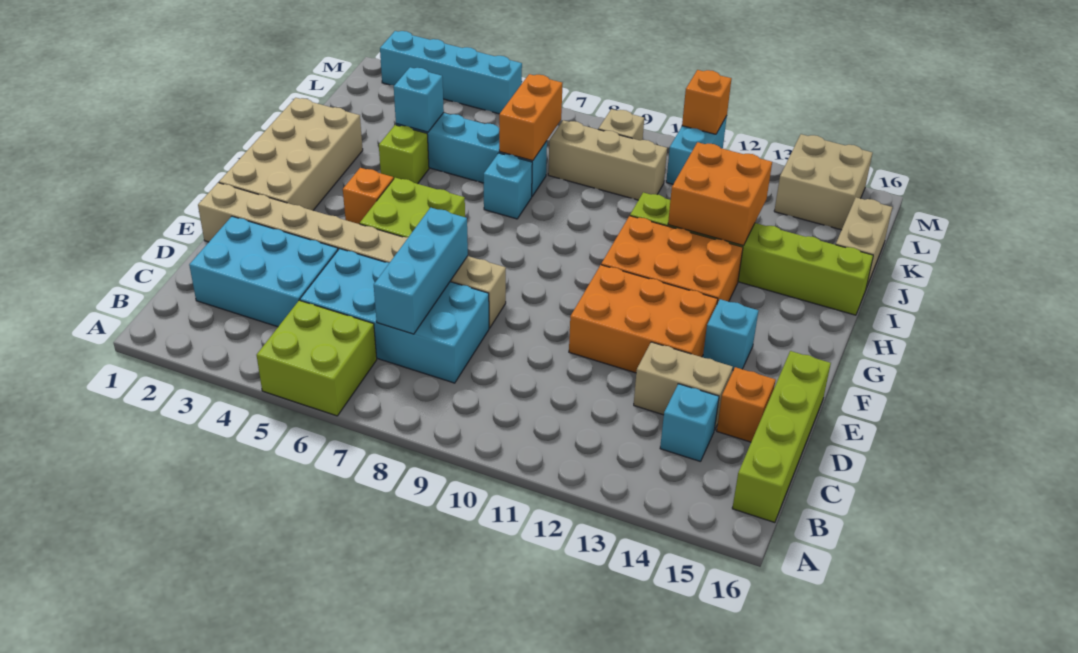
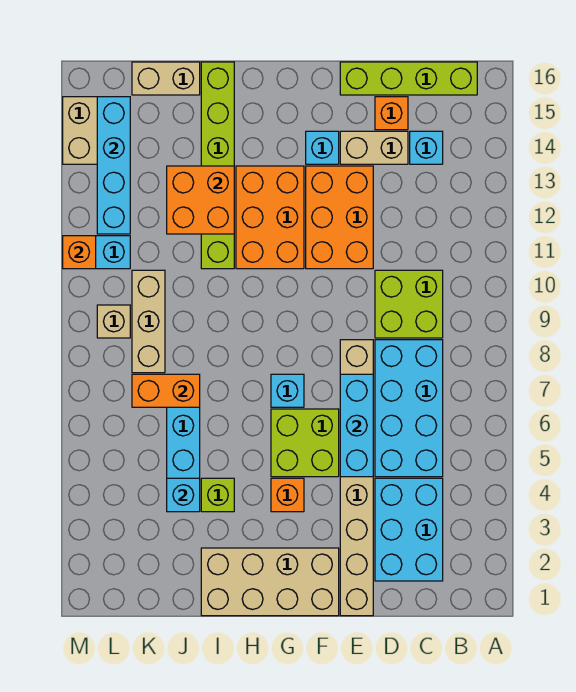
lime 2x2 brick [257,300,377,416] -> lime 2x2 brick moved to [375,270,443,338]
cyan 1x3 brick [374,208,468,334] -> cyan 1x3 brick turned to [340,374,373,477]
tan 1x2 brick [634,342,733,430] -> tan 1x2 brick turned to [340,131,408,164]
cyan 1x1 brick [484,153,532,219] -> cyan 1x1 brick moved to [271,374,304,407]
cyan 1x4 brick [380,31,522,114] -> cyan 1x4 brick moved to [97,97,130,234]

